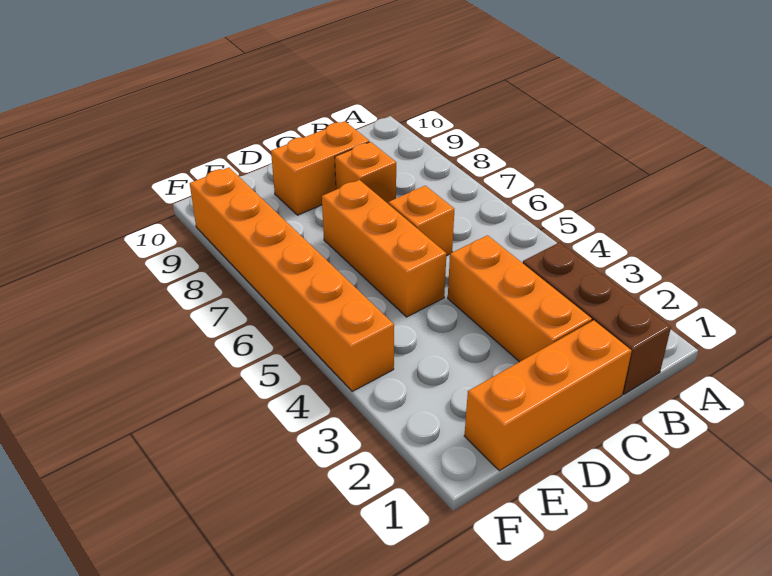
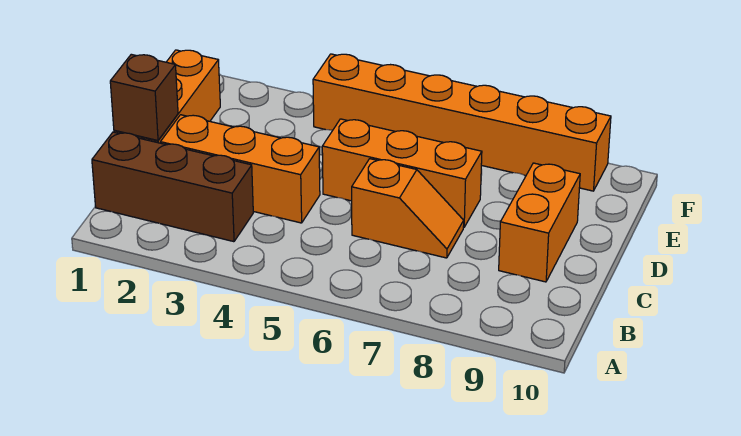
none -> brown 1x1 brick [110,54,178,140]
orange 1x1 brick [335,142,396,203] -> none

